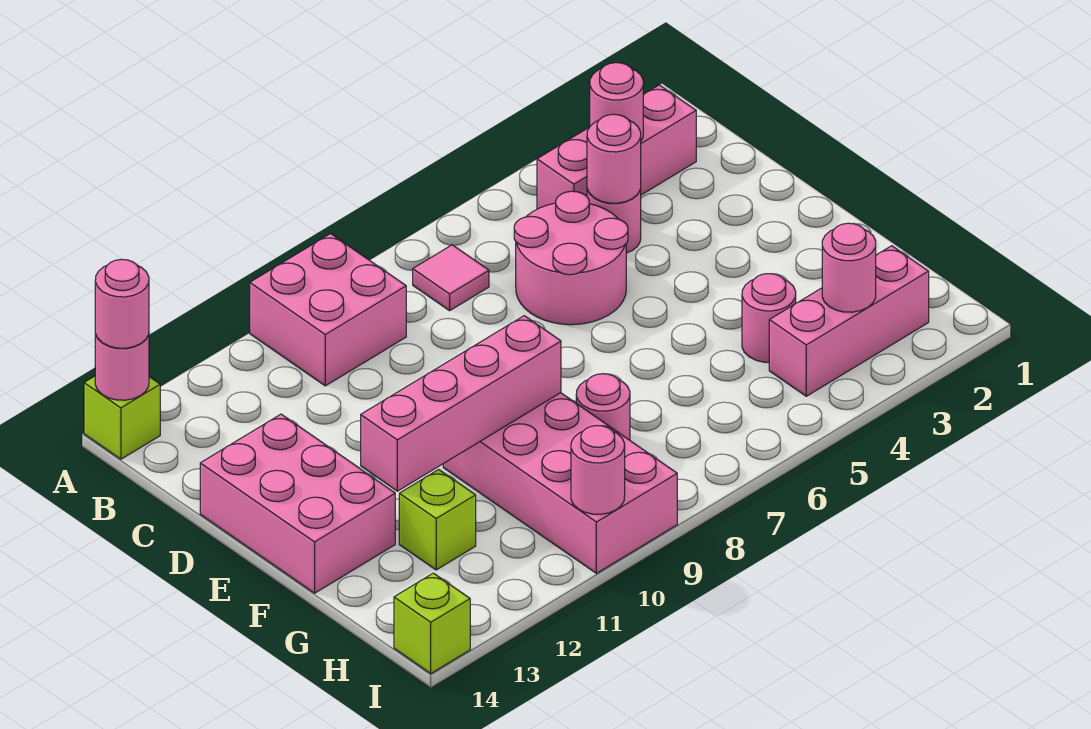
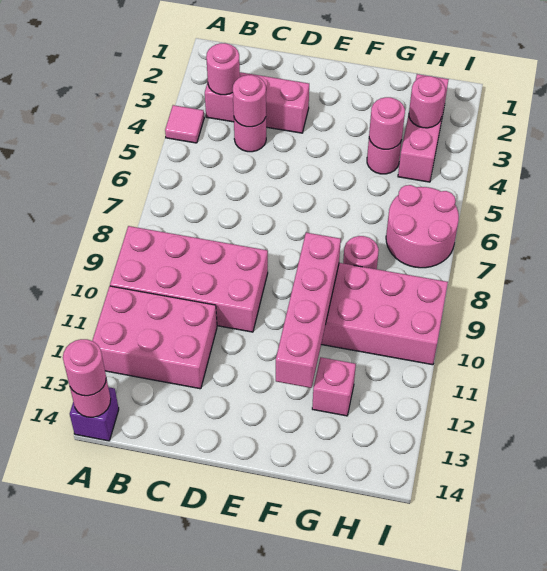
pink 2x2 brick [250,234,406,386] -> pink 2x4 brick [110,226,268,332]
lime 1x1 brick [84,376,160,459] -> purple 1x1 brick [70,387,119,441]
pink 1x3 brick [537,85,696,209] -> pink 1x3 brick turned to [205,72,309,133]
pink 1x1 tile [413,245,489,311] -> pink 1x1 tile moved to [165,105,204,143]
pink 2x2 round brick [514,191,628,325] -> pink 2x2 round brick moved to [386,185,459,268]
pink 2x3 brick [200,414,395,593] -> pink 2x3 brick moved to [92,286,217,389]
lime 1x1 brick [399,470,476,570] -> pink 1x1 brick [312,357,356,416]
pink 1x1 round brick [571,426,625,514] -> pink 1x1 round brick moved to [369,97,405,149]
lime 1x1 brick [394,573,470,673] -> none

